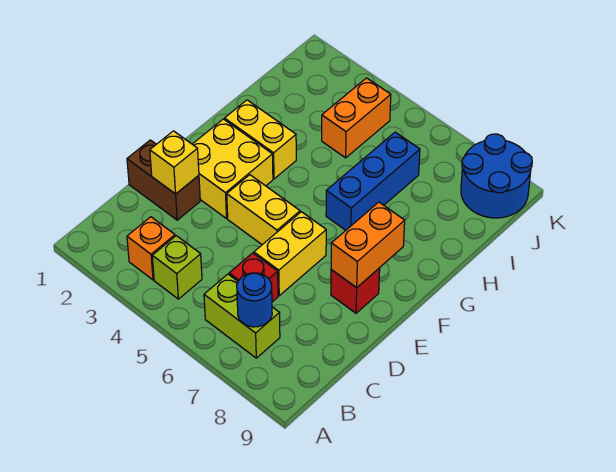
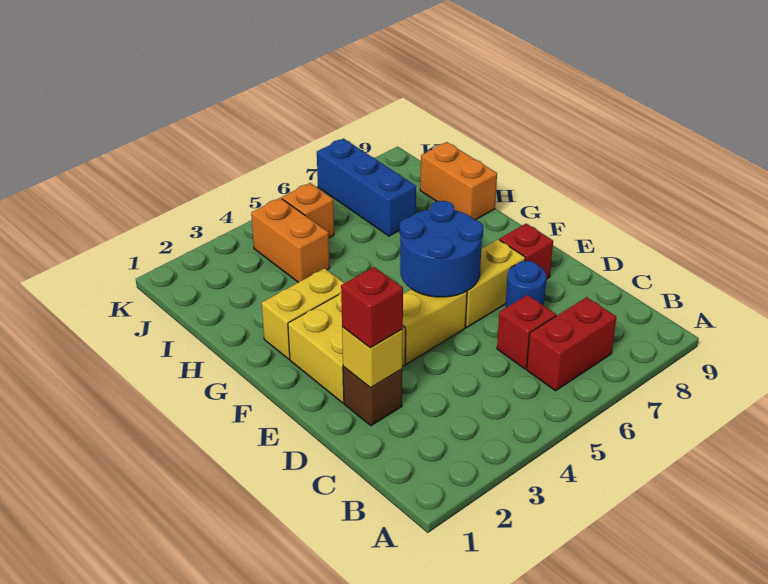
orange 1x1 brick [127,217,175,280] -> orange 1x1 brick moved to [282,183,334,238]
lime 1x1 brick [152,236,202,299] -> none
lime 1x2 brick [204,274,280,358] -> red 1x2 brick [527,297,616,391]
blue 1x1 round brick [237,273,272,327] -> blue 1x1 round brick moved to [505,261,546,308]
brown 1x2 brick [127,140,200,220] -> brown 1x1 brick [343,367,402,426]
none -> red 1x1 brick [341,267,403,348]
yellow 1x2 brick [254,212,326,296] -> yellow 1x2 brick turned to [465,239,525,327]
orange 1x2 brick [331,202,405,288] -> orange 1x2 brick moved to [420,142,497,220]
blue 1x3 brick [326,132,420,230] -> blue 1x3 brick moved to [317,139,416,236]
blue 2x2 round brick [461,134,532,218] -> blue 2x2 round brick moved to [399,201,483,297]

